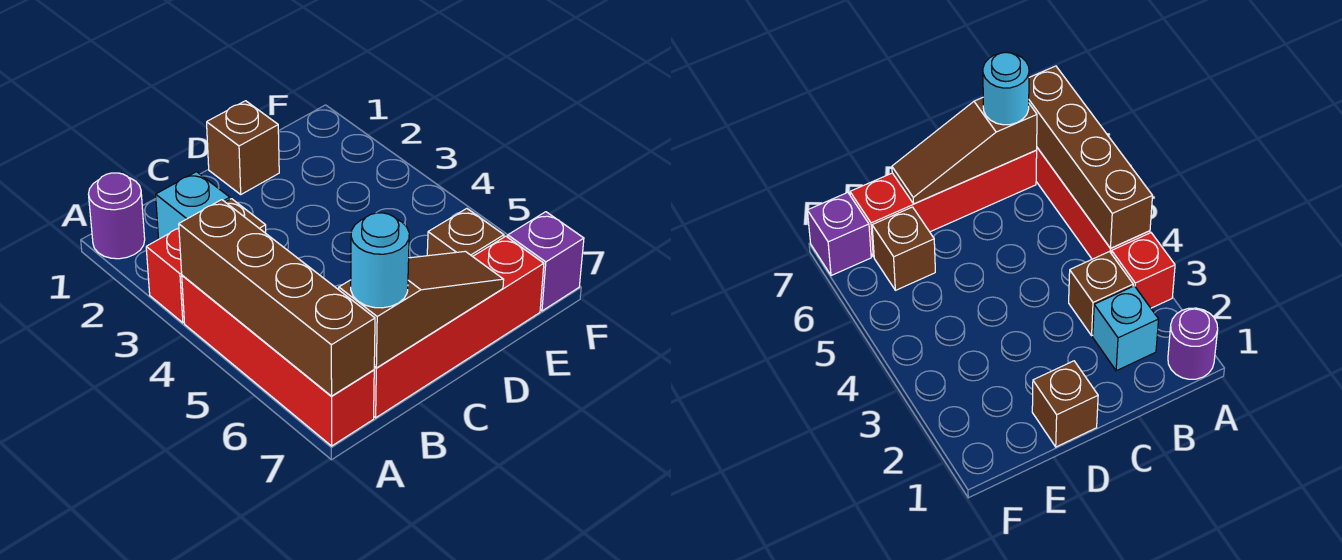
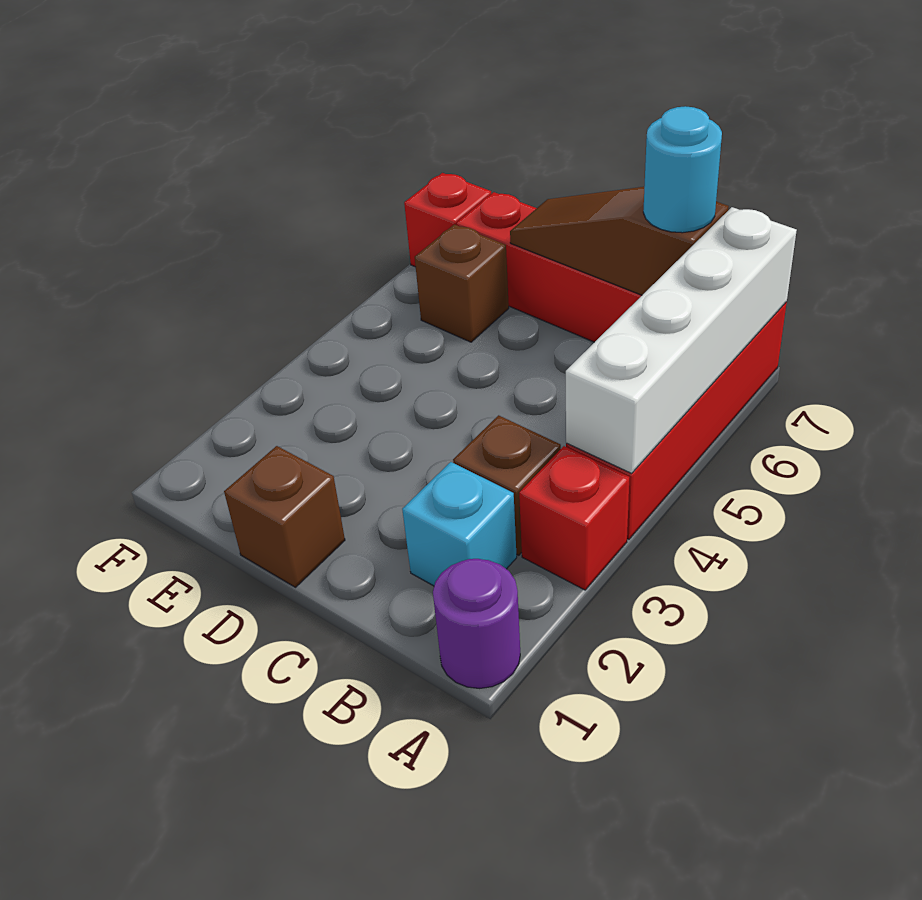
brown 1x4 brick [179,200,375,396] -> white 1x4 brick [566,207,797,473]
purple 1x1 brick [508,212,584,311] -> red 1x1 brick [404,173,491,267]

